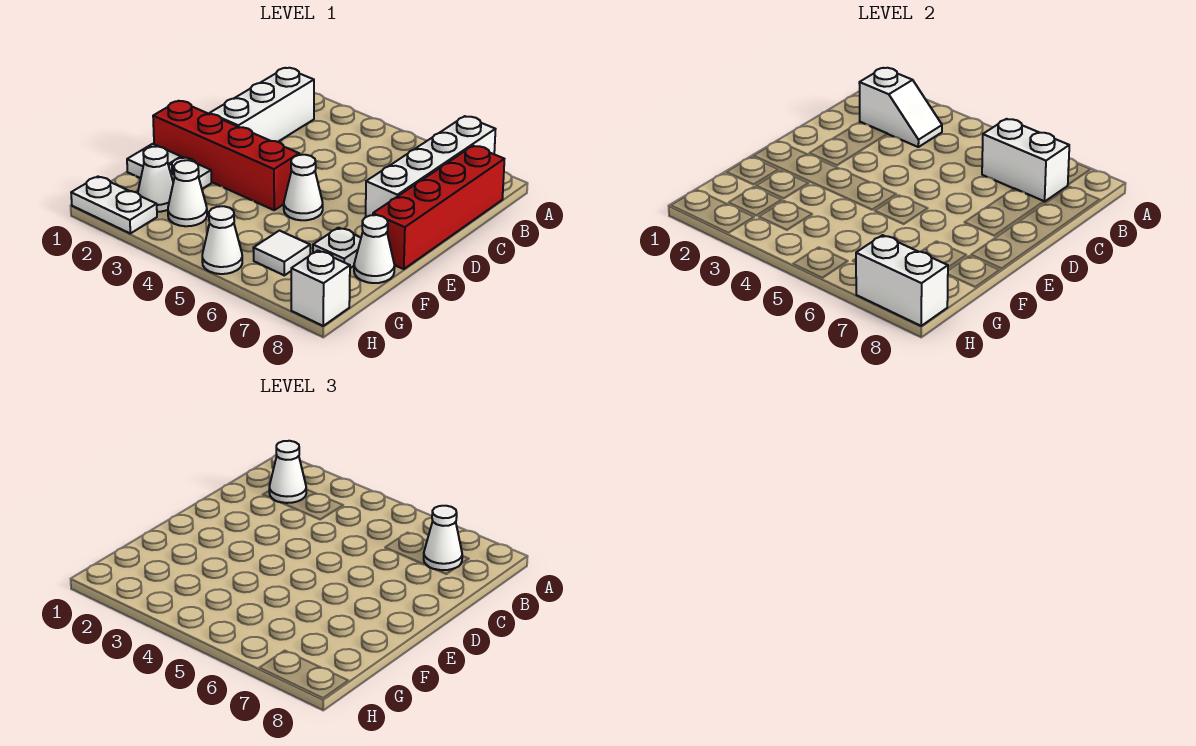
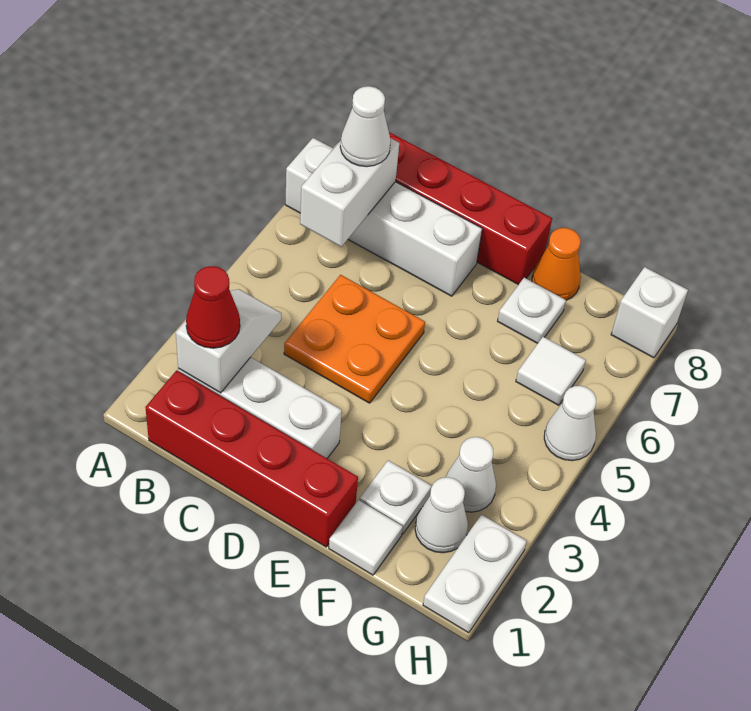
white 1x1 cone [269,441,306,503] -> red 1x1 cone [186,266,240,348]
none -> orange 2x2 plate [284,275,425,403]
red 1x4 brick [153,101,299,210] -> red 1x4 brick turned to [145,370,358,547]
white 1x1 cone [284,155,323,220] -> none
white 1x1 cone [354,215,395,283] -> orange 1x1 cone [532,228,581,300]
white 1x2 brick [856,235,948,326] -> none

